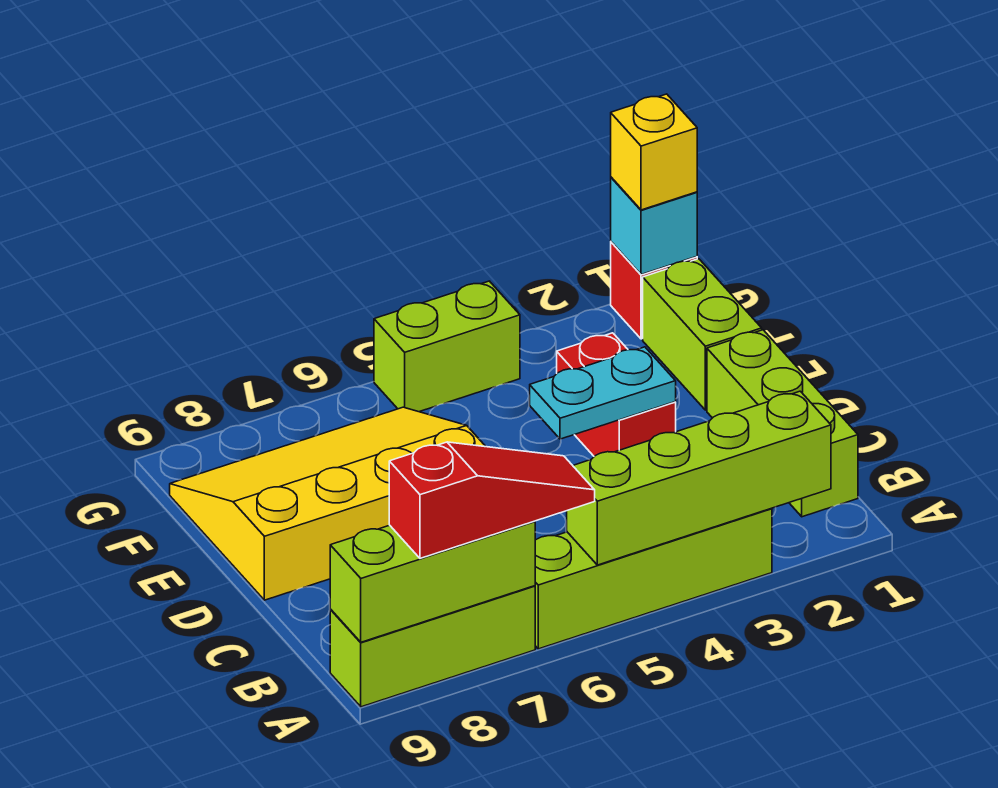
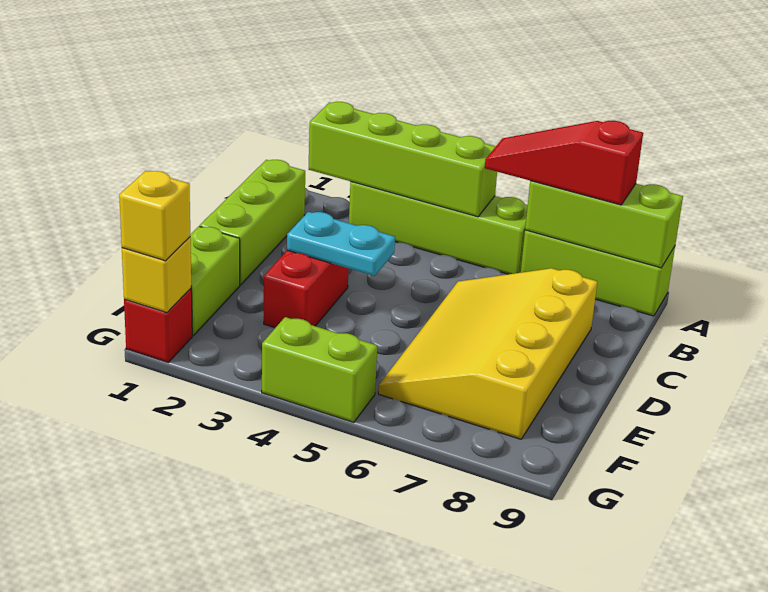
yellow 3x4 slope [170,407,486,600] -> yellow 3x4 slope turned to [378,268,597,439]
cyan 1x1 brick [611,177,697,275] -> yellow 1x1 brick [122,237,191,313]

